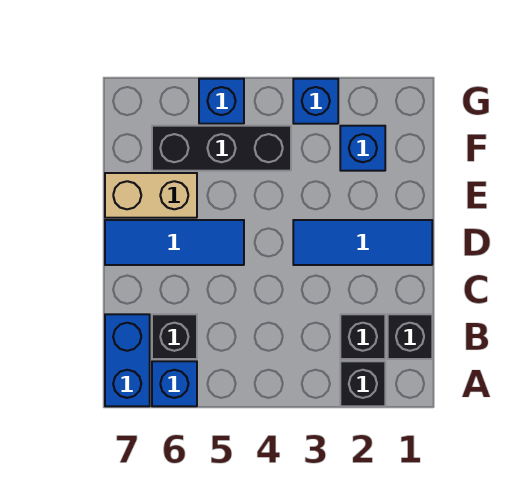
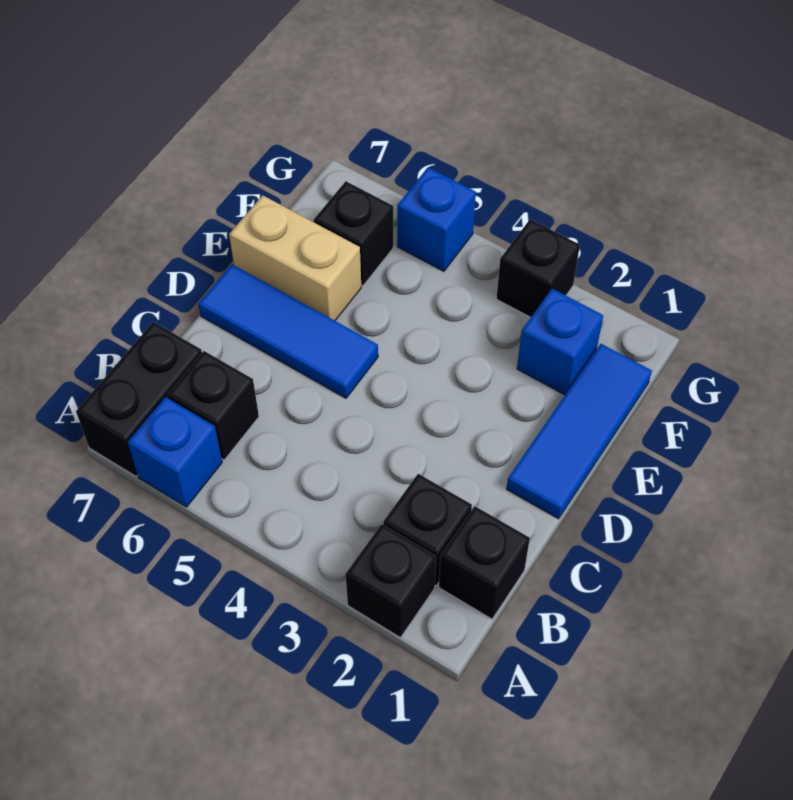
blue 1x2 brick [105,314,150,406] -> black 1x2 brick [76,322,202,476]
blue 1x3 tile [293,220,432,265] -> blue 1x3 tile turned to [507,344,652,519]
black 1x3 brick [152,126,291,171] -> black 1x1 brick [314,181,393,286]
blue 1x1 brick [293,79,338,124] -> black 1x1 brick [496,219,580,317]

